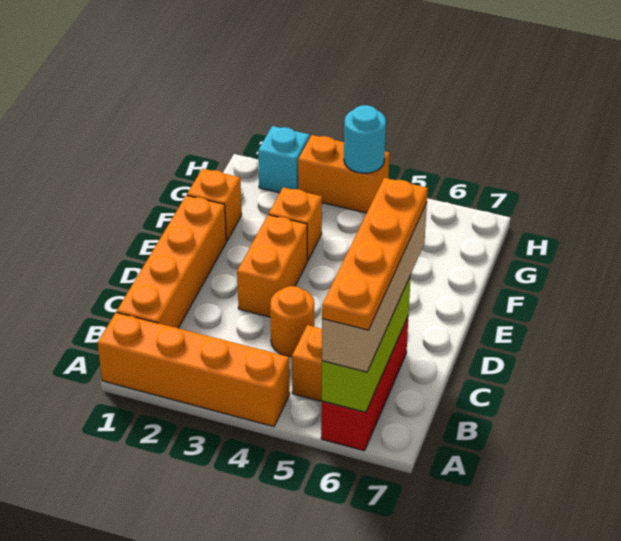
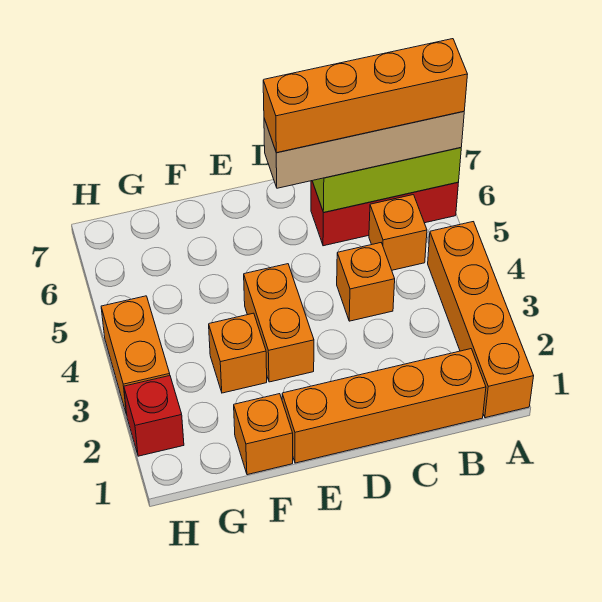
orange 1x4 plate [322,178,428,330] -> orange 1x4 brick [263,39,468,153]
orange 1x1 round brick [270,286,314,357] -> orange 1x1 brick [337,243,395,321]
orange 1x2 brick [237,215,307,317] -> orange 1x2 brick turned to [244,264,314,382]
cyan 1x1 brick [258,126,310,193] -> red 1x1 brick [124,376,184,456]
cyan 1x1 round brick [344,105,386,173] -> none

